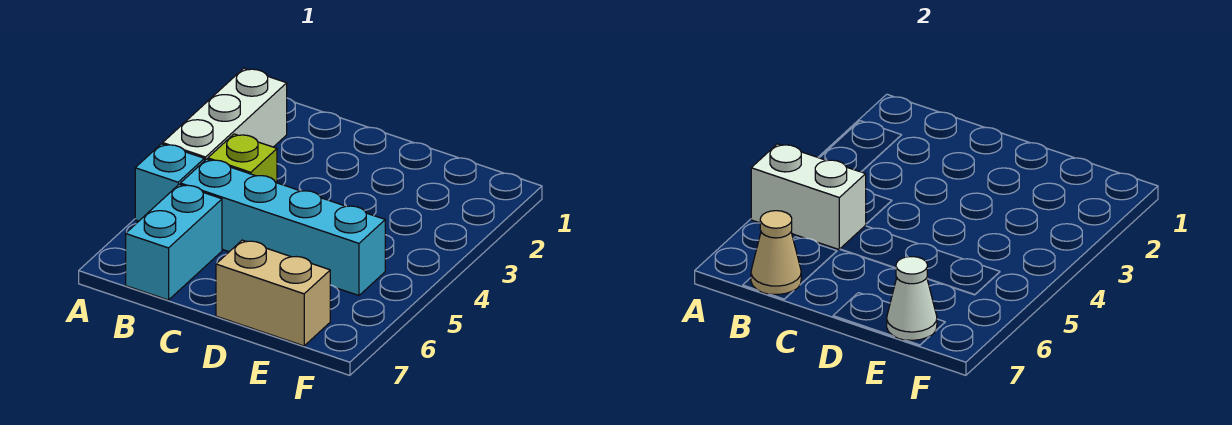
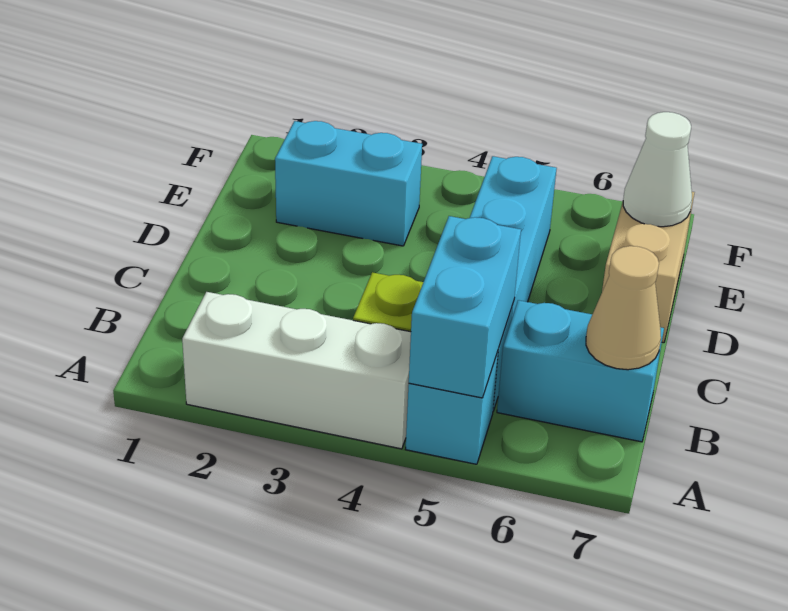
white 1x2 brick [751,144,866,249] -> cyan 1x2 brick [409,216,521,398]
none -> cyan 1x2 brick [275,121,422,246]

